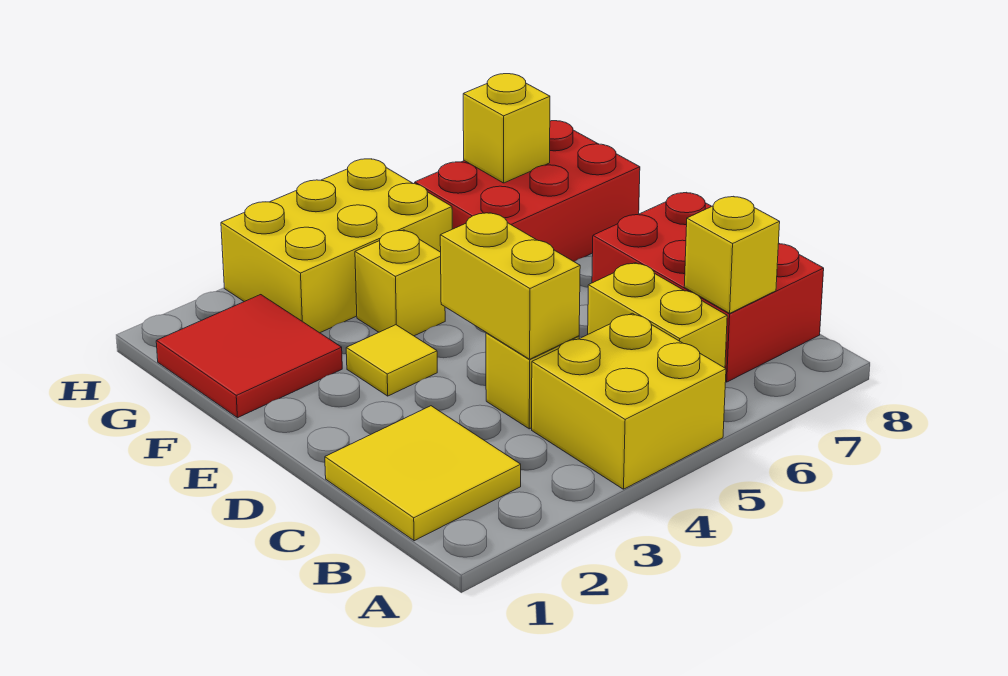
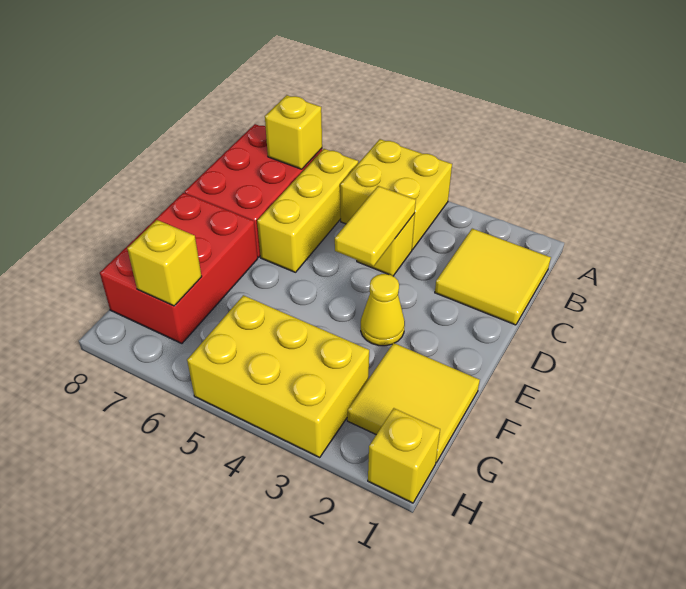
yellow 1x2 brick [588,263,727,368] -> yellow 1x3 brick [257,149,358,272]
yellow 1x2 brick [440,213,580,359] -> yellow 1x2 tile [335,186,416,266]
yellow 1x1 tile [346,325,437,396] -> yellow 1x1 cone [361,274,405,346]
red 2x2 tile [156,295,342,418] -> yellow 2x2 tile [347,343,480,463]
yellow 1x1 brick [355,230,445,336] -> yellow 1x1 brick moved to [368,408,440,503]
red 2x3 brick [415,121,640,262] -> red 2x3 brick turned to [100,193,258,344]

